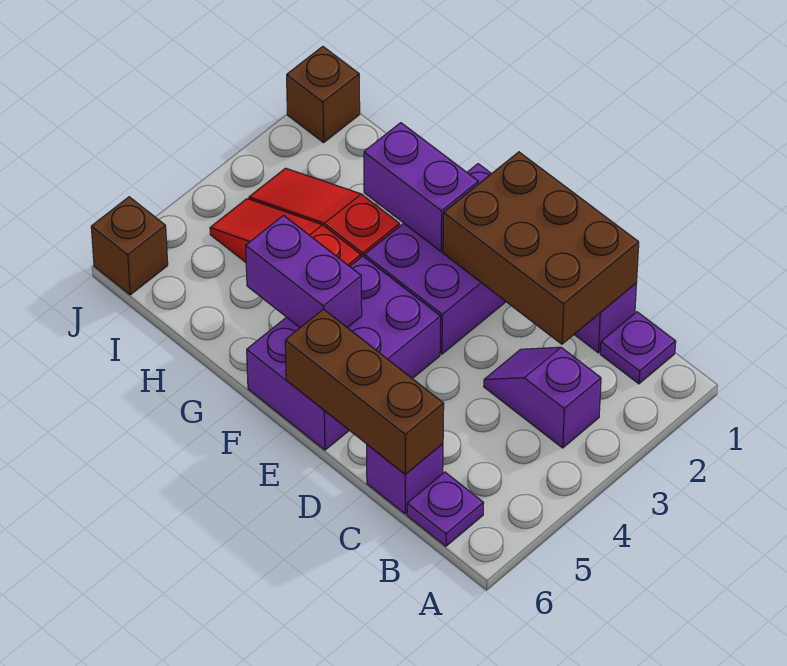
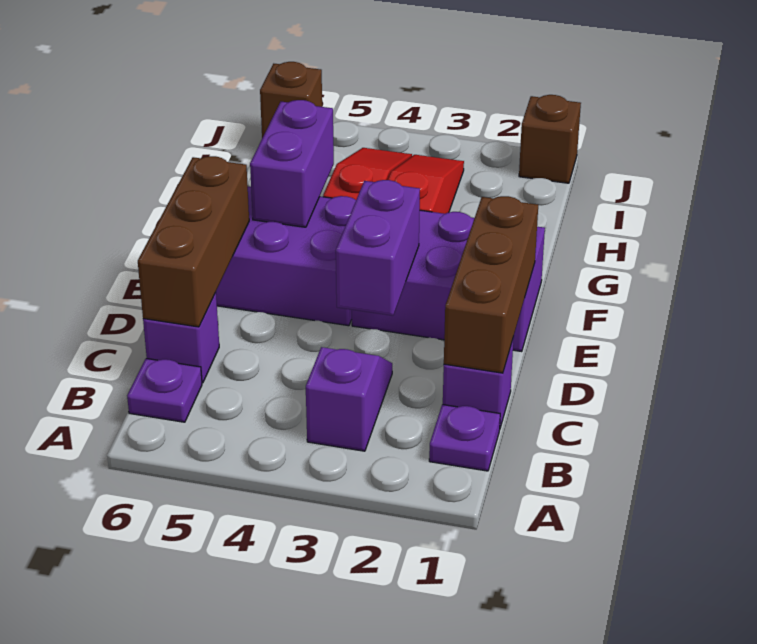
brown 2x3 brick [443,152,639,344] -> brown 1x3 brick [444,196,538,373]
purple 1x2 brick [364,123,478,252] -> purple 1x2 brick moved to [336,180,420,316]

